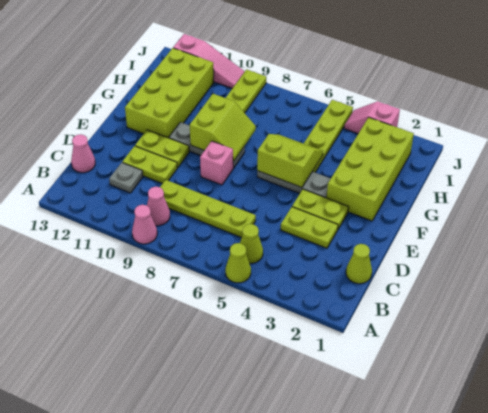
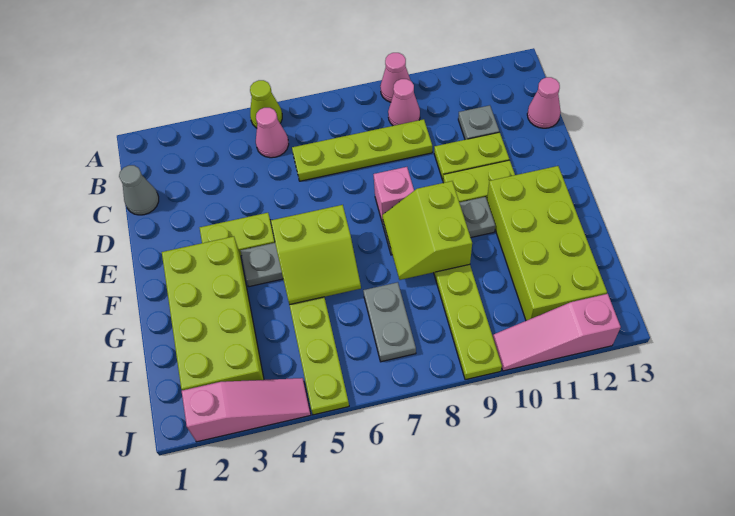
lime 1x1 cone [240,224,263,263] -> pink 1x1 cone [256,108,289,158]
lime 1x1 cone [346,244,372,284] -> grey 1x1 cone [119,165,159,215]
lime 1x2 plate [281,207,338,248] -> none
none -> grey 1x2 plate [363,282,416,362]
pink 1x2 slope [344,101,400,134] -> pink 1x3 slope [182,378,311,442]

